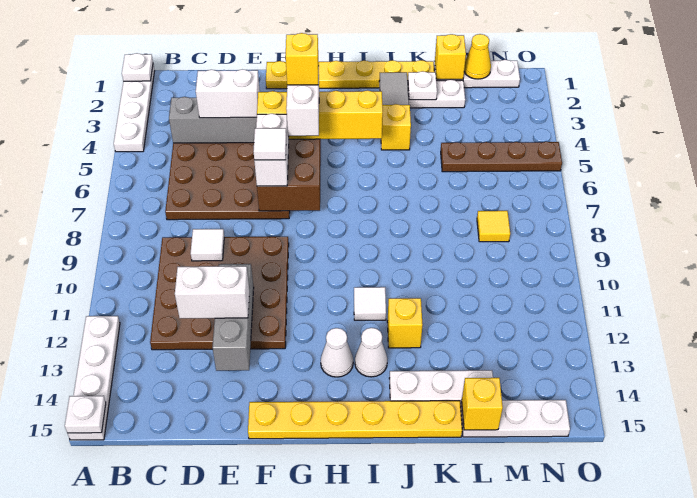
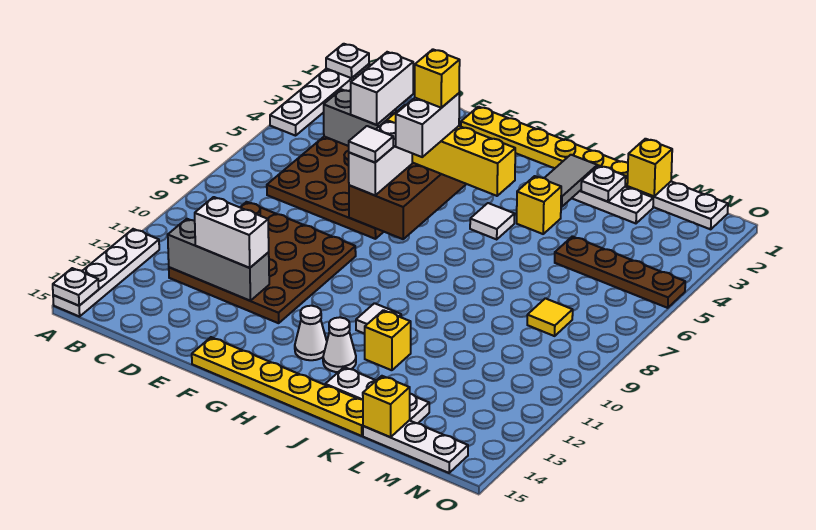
white 1x2 brick [196,70,260,118] -> white 1x2 brick turned to [351,52,413,125]
white 1x1 tile [191,229,224,261] -> white 1x1 tile moved to [470,203,514,239]
grey 1x3 brick [212,264,254,371] -> grey 1x3 brick turned to [168,219,269,301]
yellow 1x1 cone [464,34,491,79] -> none

